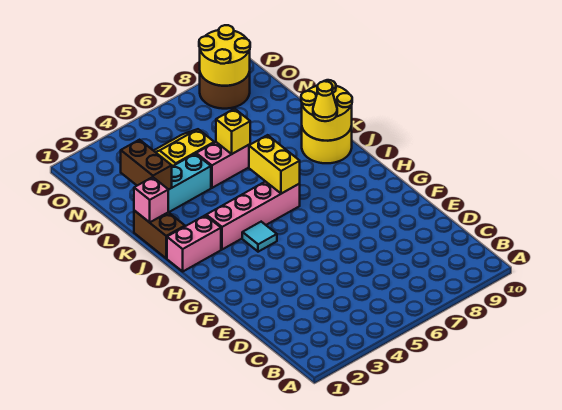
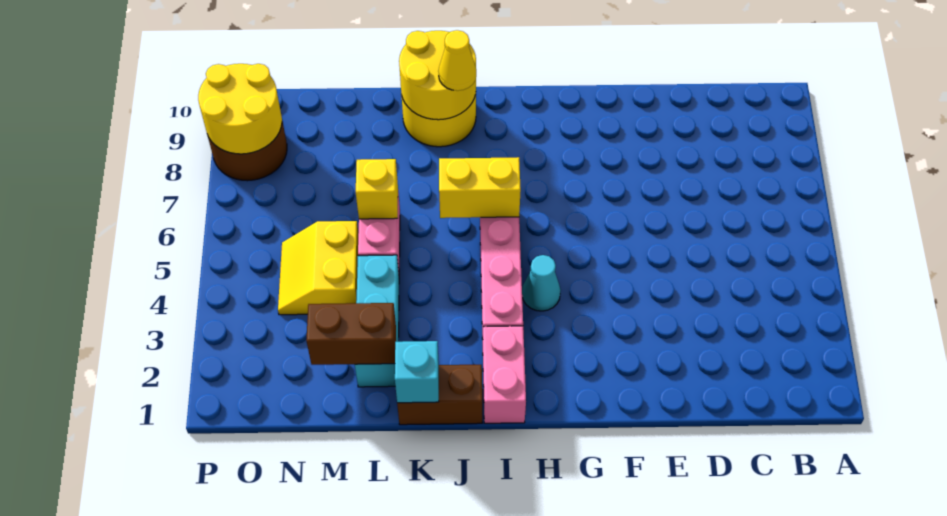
cyan 1x1 tile [242,222,277,252] -> cyan 1x1 cone [522,255,561,311]
pink 1x1 brick [134,177,168,222] -> cyan 1x1 brick [395,341,439,403]

